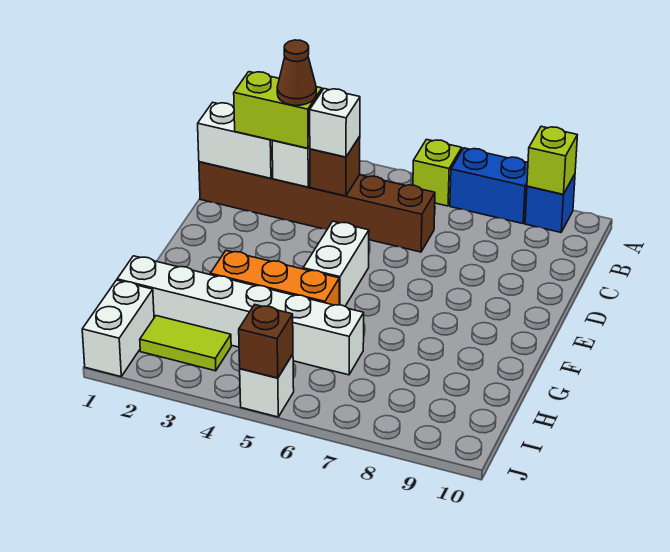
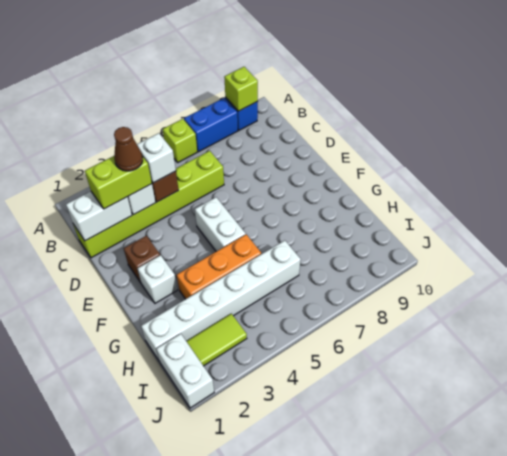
brown 1x6 brick [199,162,435,252] -> lime 1x6 brick [73,151,224,258]
white 1x1 brick [240,354,294,417] -> white 1x1 brick moved to [138,255,177,303]
brown 1x1 brick [239,305,293,378] -> brown 1x1 brick moved to [124,236,160,283]

